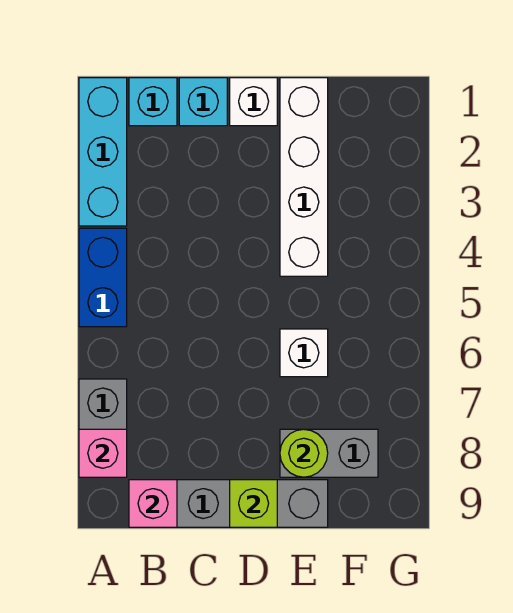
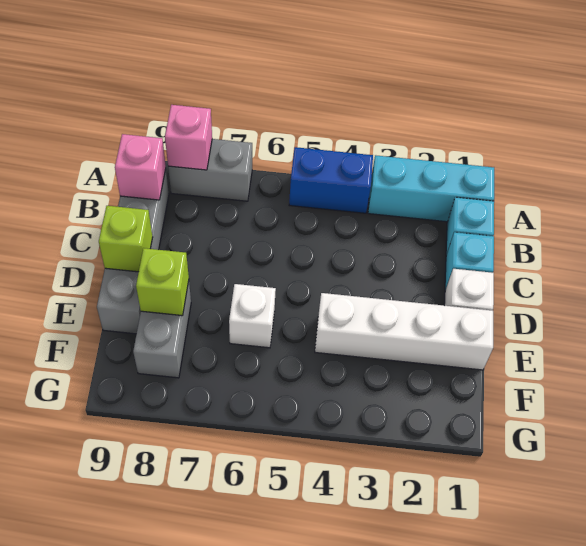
lime 1x1 round brick [280,429,328,477] -> lime 1x1 brick [136,248,189,316]

